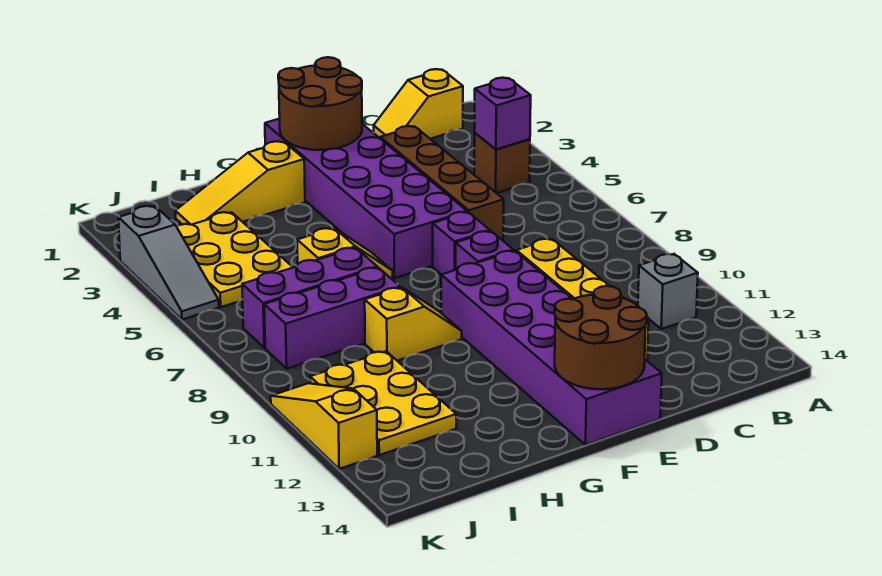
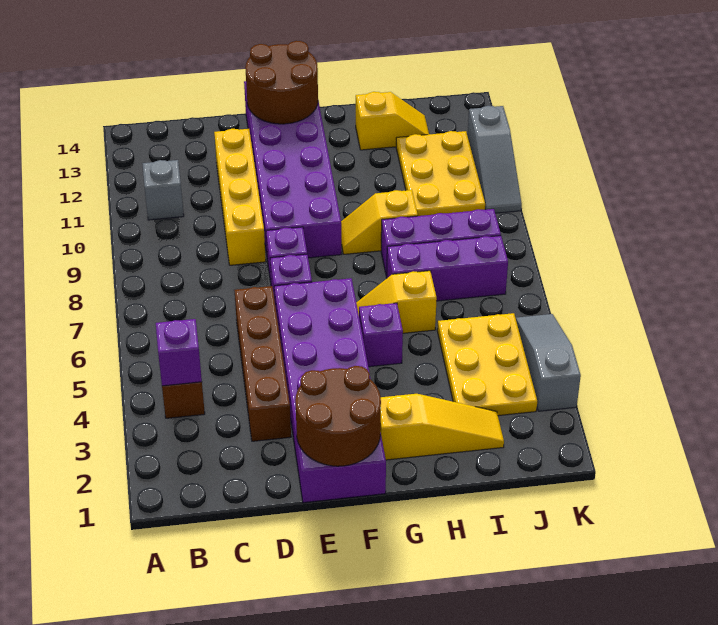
yellow 1x2 slope [374,69,463,139] -> yellow 1x2 slope moved to [356,92,429,150]
none -> purple 1x1 brick [359,303,403,367]
yellow 1x3 slope [271,383,377,469] -> grey 1x3 slope [468,106,522,213]

